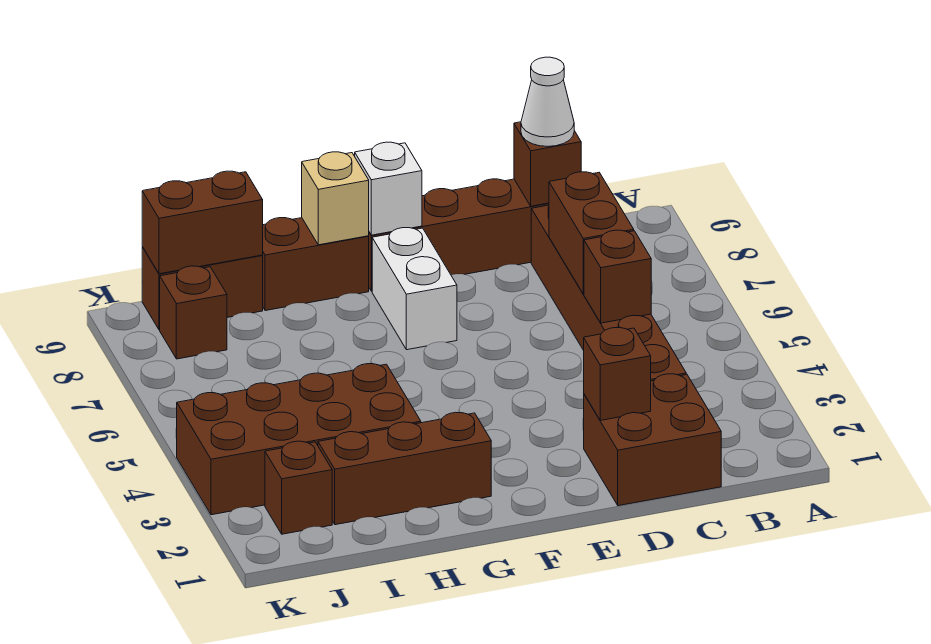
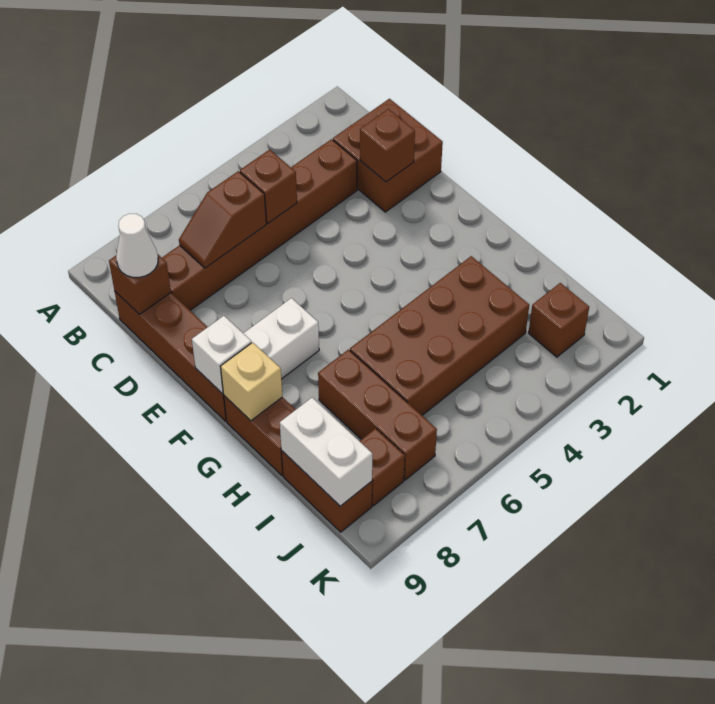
brown 1x2 brick [549,172,634,294] -> brown 1x2 slope [179,171,266,268]
brown 1x3 brick [318,412,491,525] -> brown 1x3 brick moved to [318,350,437,480]
brown 2x4 brick [177,364,421,515] -> brown 2x4 brick turned to [350,256,529,415]
brown 1x2 brick [142,171,263,274] -> white 1x2 brick [280,398,372,506]

